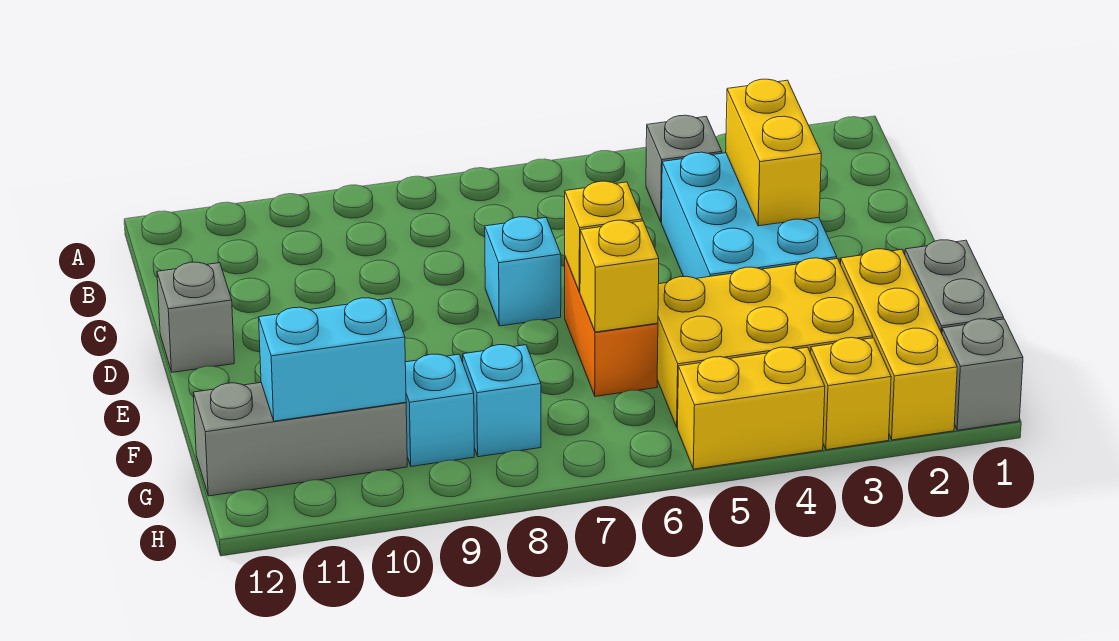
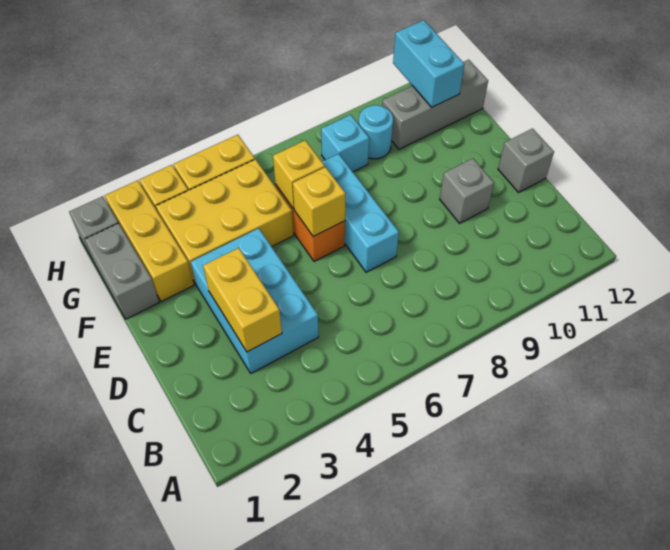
grey 1x1 brick [646,115,722,222] -> grey 1x1 brick moved to [440,159,494,223]
cyan 1x1 brick [485,217,561,326] -> cyan 1x3 brick [322,154,399,272]
cyan 1x1 brick [405,354,474,466] -> cyan 1x1 round brick [359,105,393,159]
cyan 1x2 brick [259,298,406,421] -> cyan 1x2 brick turned to [393,20,464,107]

